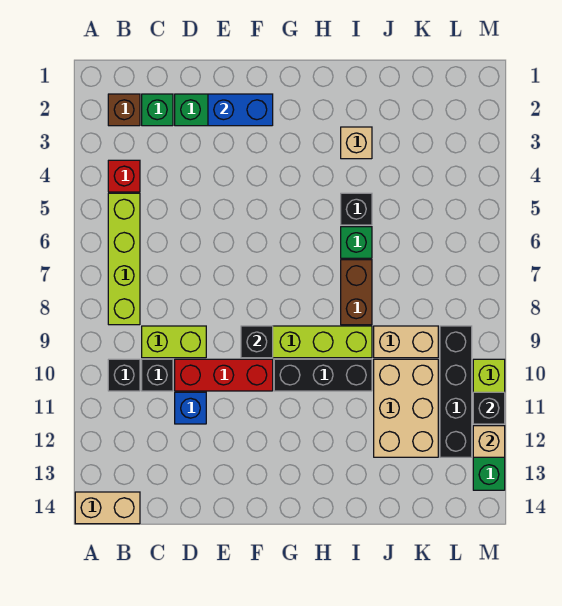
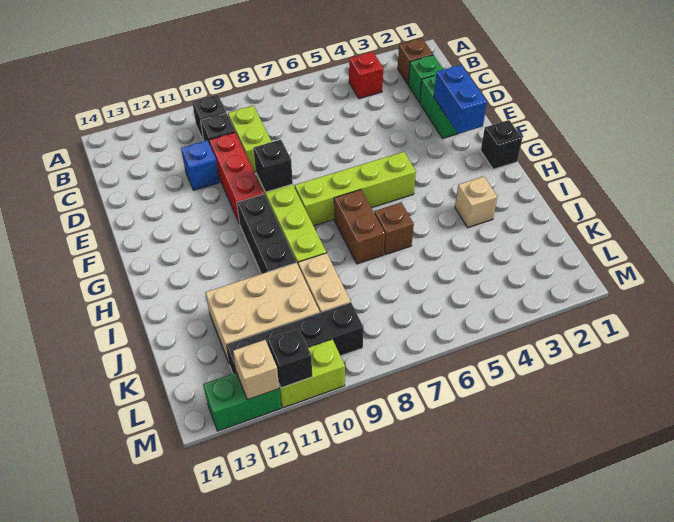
tan 1x2 brick [75,492,140,524] -> none
lime 1x4 brick [108,193,140,325] -> lime 1x4 brick moved to [295,152,416,226]
black 1x1 brick [341,193,372,225] -> black 1x1 brick moved to [481,120,522,169]
green 1x1 brick [341,227,372,258] -> brown 1x1 brick [374,203,414,255]
brown 1x2 brick [341,260,372,325] -> brown 1x2 brick turned to [334,190,385,264]

